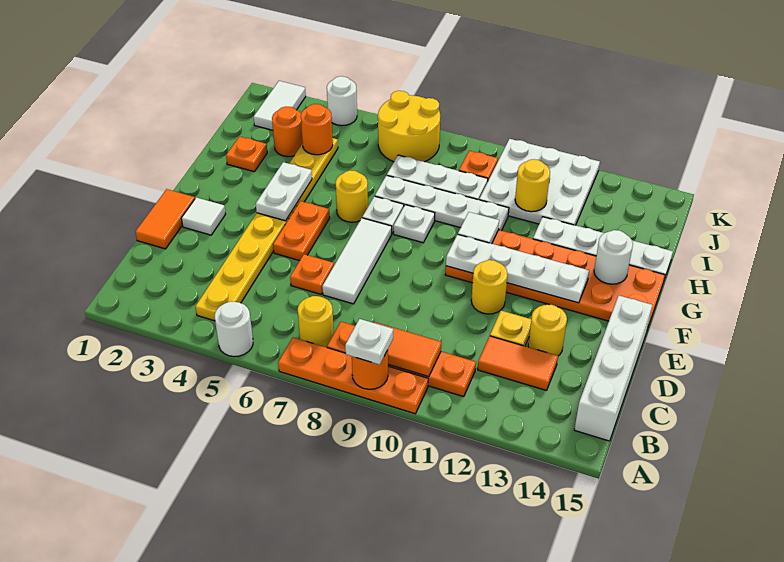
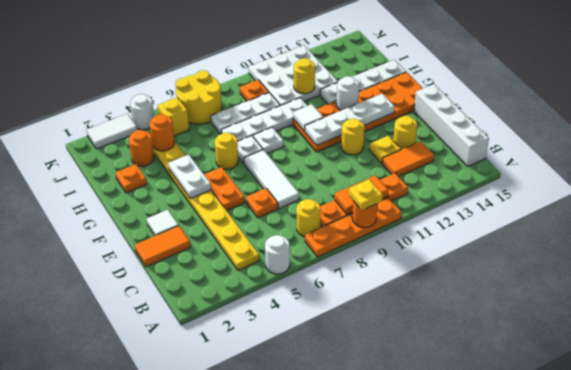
white 1x1 plate [345,319,393,365] -> yellow 1x1 plate [349,179,383,210]
orange 1x2 tile [136,189,195,249] -> orange 1x2 tile turned to [135,226,190,267]
white 1x1 round brick [594,230,633,284] -> white 1x1 round brick moved to [337,76,359,110]
white 1x2 tile [254,81,306,130] -> white 1x2 tile turned to [87,114,137,149]
none -> yellow 1x1 brick [158,97,189,136]

